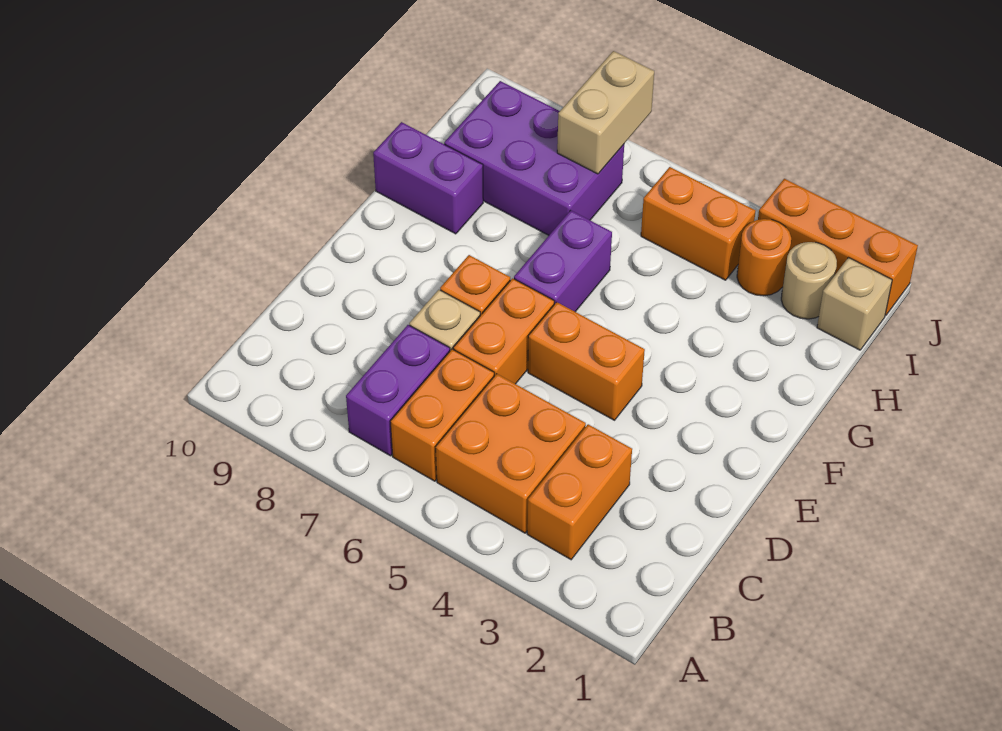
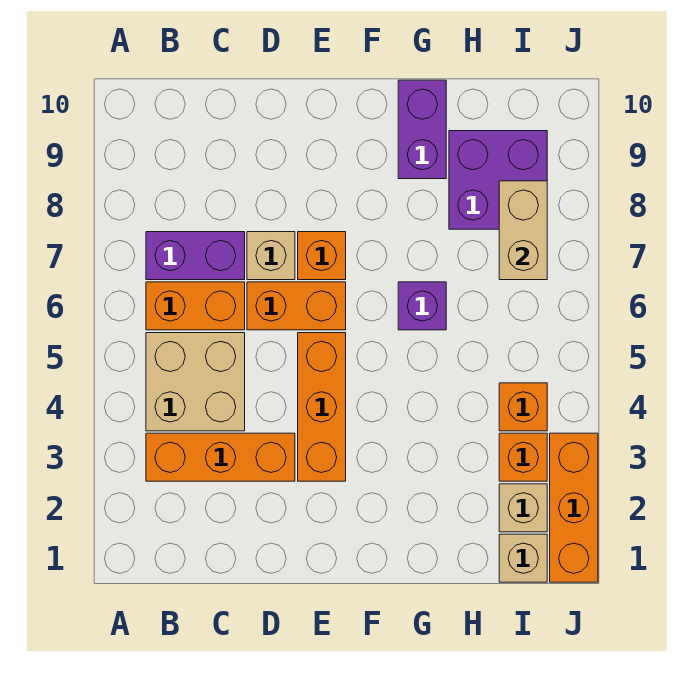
orange 1x2 brick [527,424,632,560] -> orange 1x3 brick [146,433,295,481]
orange 2x2 brick [436,374,586,533] -> tan 2x2 brick [146,333,245,431]
orange 1x2 brick [528,302,645,420] -> orange 1x3 brick [298,333,346,481]
purple 1x2 brick [514,210,612,312] -> purple 1x1 brick [398,282,446,330]
purple 2x3 brick [444,81,624,235] -> purple 2x2 brick [449,131,547,229]
tan 1x1 round brick [781,242,837,319] -> tan 1x1 brick [499,484,547,532]
orange 1x1 round brick [737,219,791,296] -> orange 1x1 brick [499,433,547,481]
orange 1x2 brick [641,167,756,280] -> orange 1x1 brick [499,383,547,431]
tan 1x2 brick [557,51,654,174] -> tan 1x2 brick turned to [499,181,547,280]

